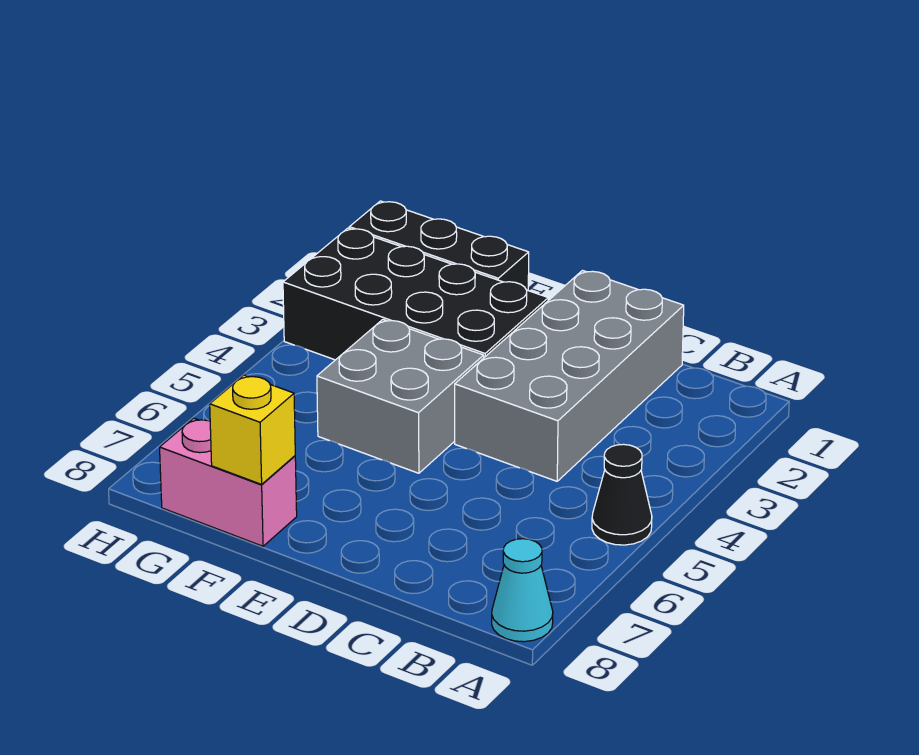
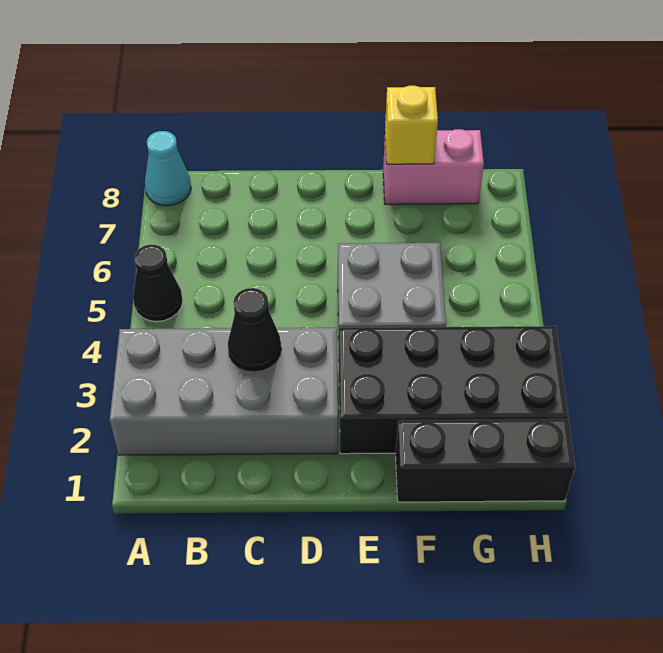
grey 2x4 brick [455,271,684,481] -> grey 2x4 brick turned to [110,328,338,455]
none -> black 1x1 cone [228,288,281,371]

